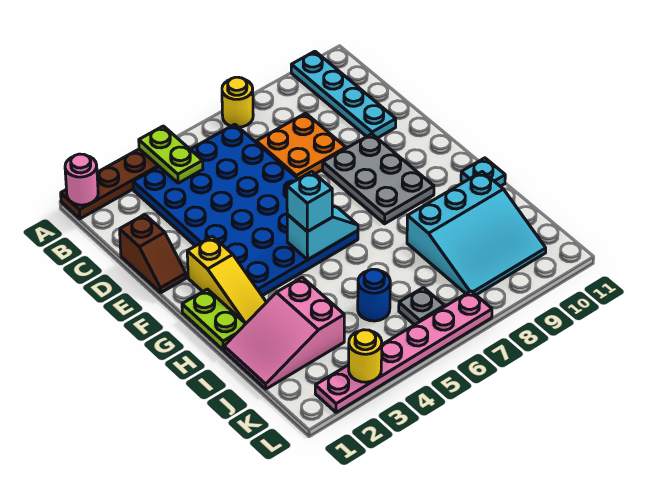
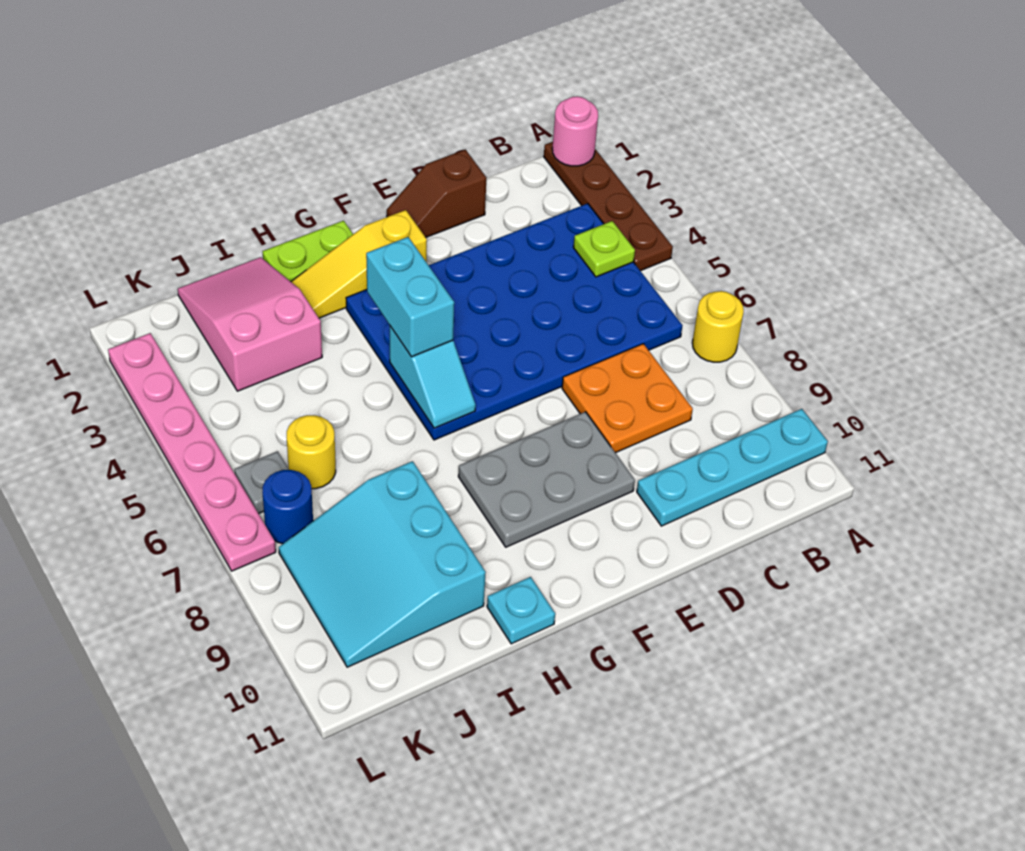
lime 1x2 plate [139,126,203,183] -> lime 1x1 plate [573,221,635,277]
cyan 1x1 brick [287,172,332,232] -> cyan 1x2 brick [366,237,454,357]
blue 1x1 round brick [358,269,390,321] -> blue 1x1 round brick moved to [262,470,313,544]
yellow 1x1 round brick [349,330,382,382] -> yellow 1x1 round brick moved to [287,415,336,489]

